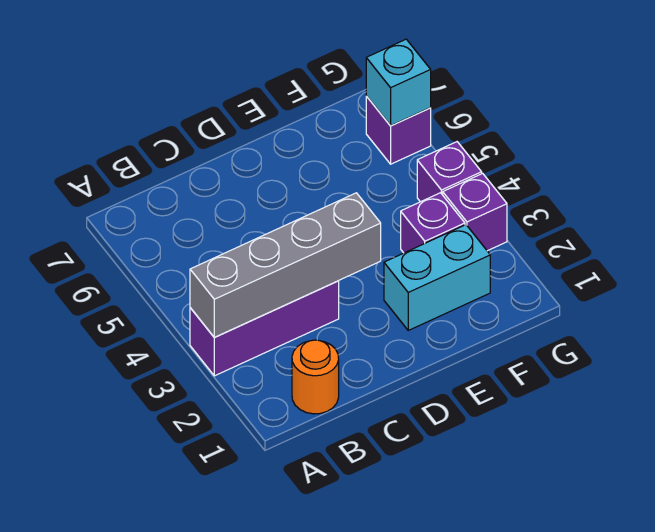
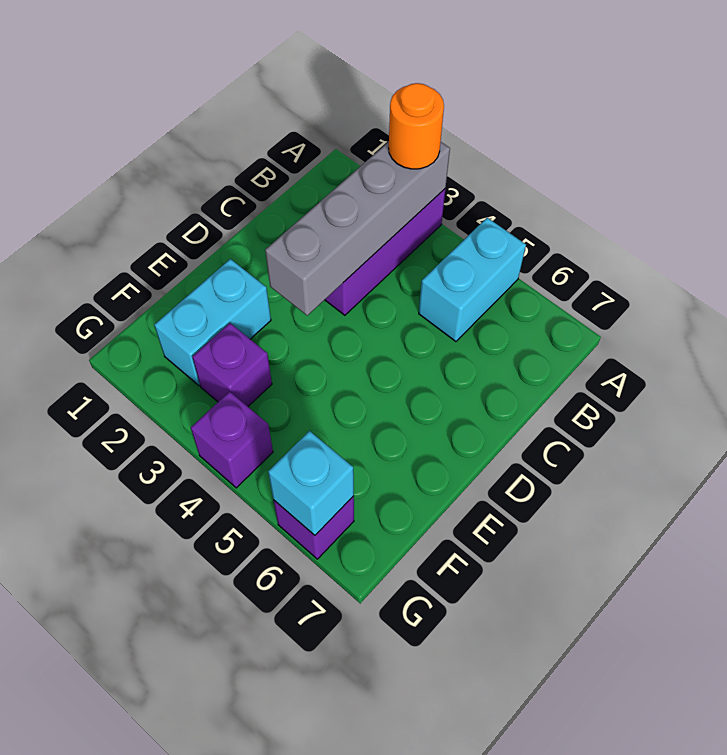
none -> cyan 1x2 brick [419,218,526,341]
orange 1x1 round brick [292,340,339,414] -> orange 1x1 round brick moved to [389,83,444,169]
purple 1x1 brick [443,173,507,251] -> none

